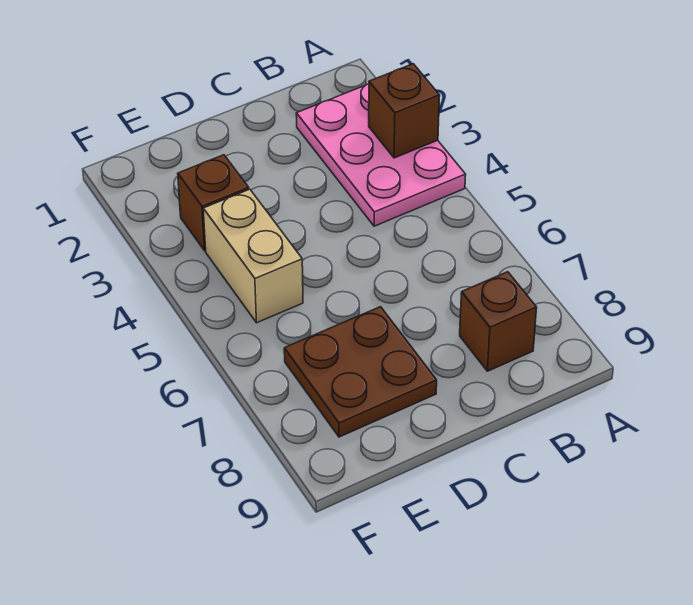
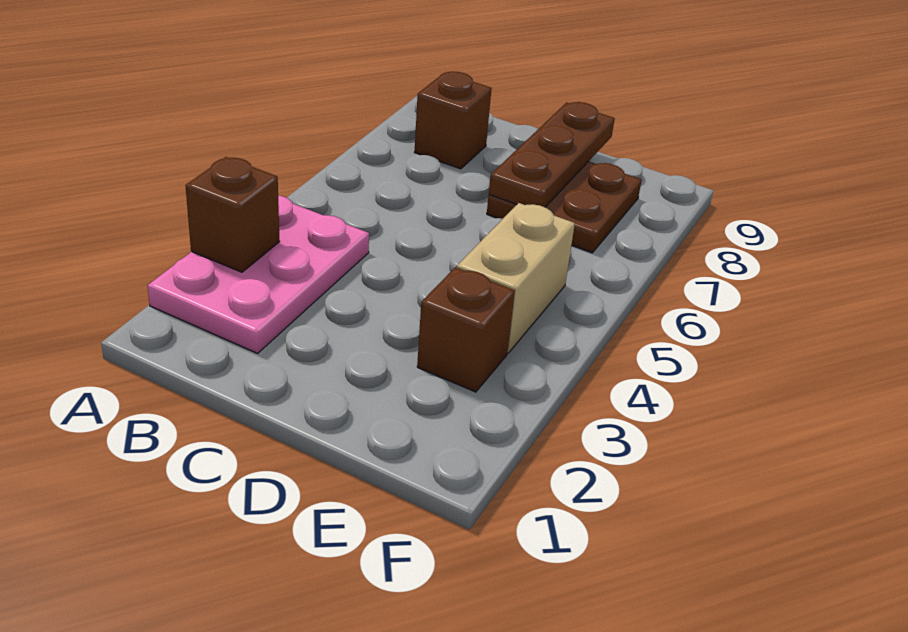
none -> brown 1x3 plate [489,102,615,207]

